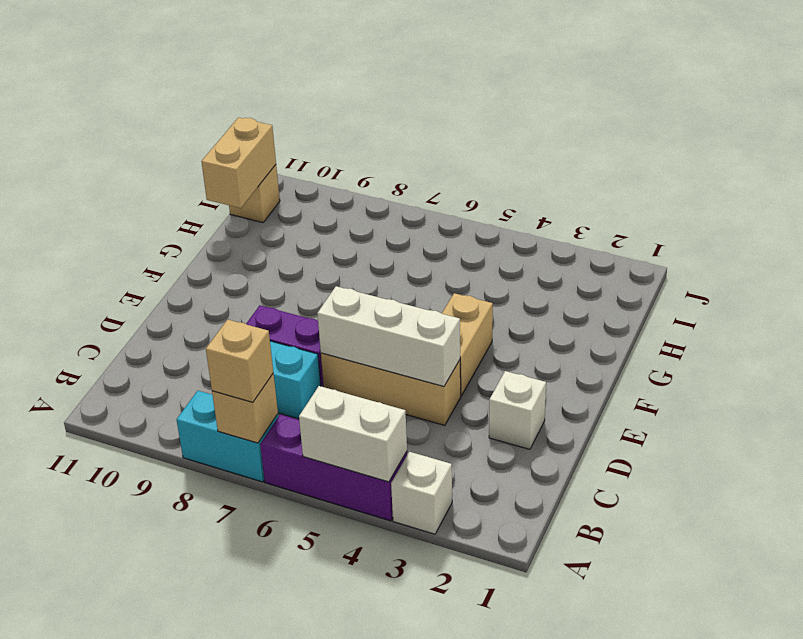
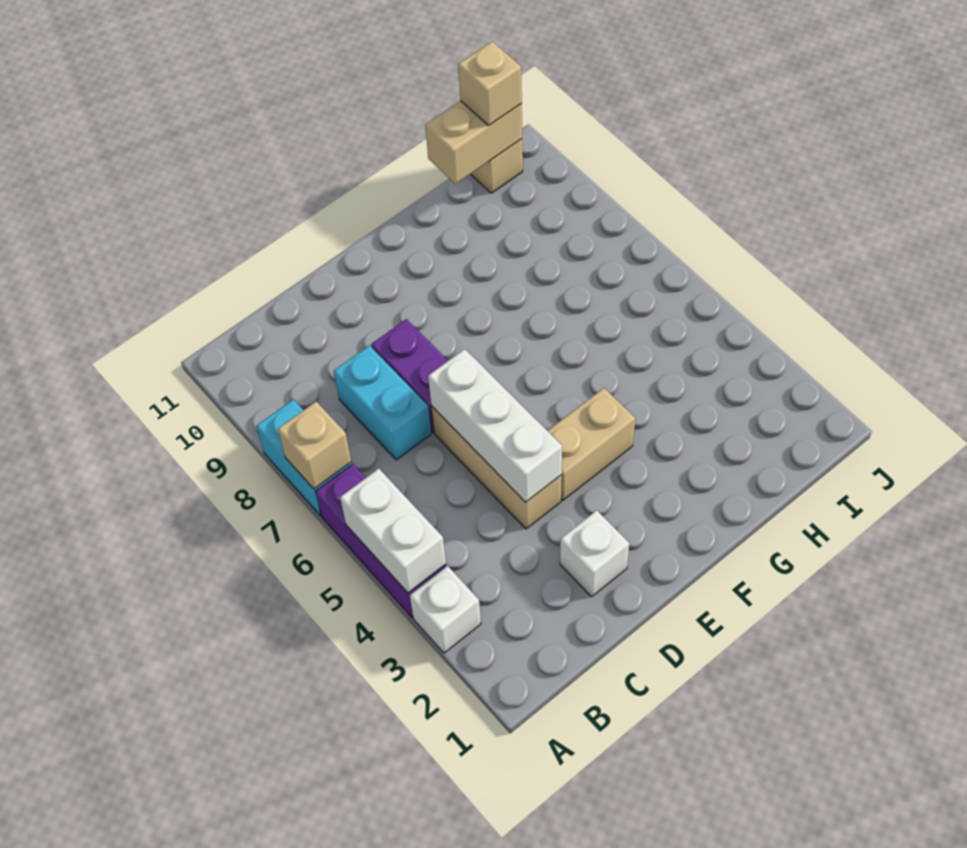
tan 1x1 brick [206,319,273,402] -> tan 1x1 brick moved to [458,41,522,126]

